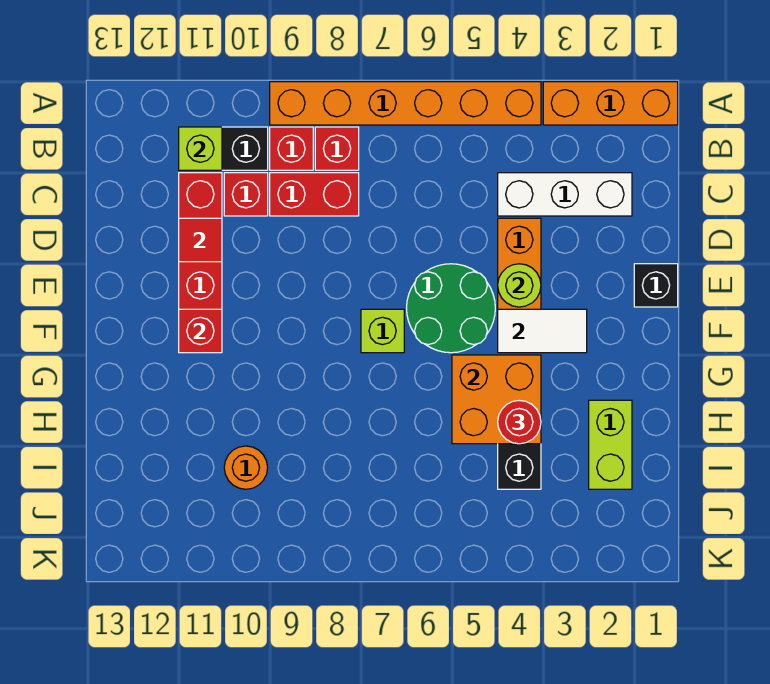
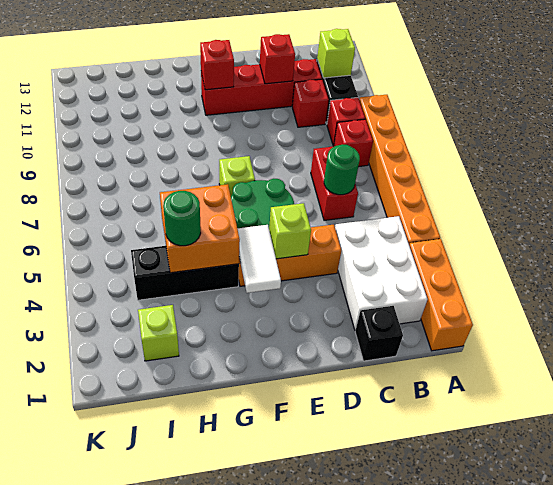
white 1x3 brick [498,173,632,216] -> white 2x3 brick [335,216,427,330]
none -> green 1x1 round brick [324,144,360,195]
red 1x2 brick [270,173,359,216] -> red 1x2 brick moved to [311,147,358,220]
red 1x1 tile [179,218,222,262] -> red 1x1 brick [260,34,295,84]
black 1x1 brick [634,264,678,307] -> black 1x1 brick moved to [355,306,403,361]
lime 1x1 round brick [498,264,541,307] -> lime 1x1 brick [269,203,311,259]
lime 1x2 brick [589,400,632,489] -> lime 1x1 brick [138,305,179,361]
red 1x1 round brick [498,400,541,444] -> green 1x1 round brick [163,191,201,246]
orange 1x1 round brick [224,446,268,489] -> none

